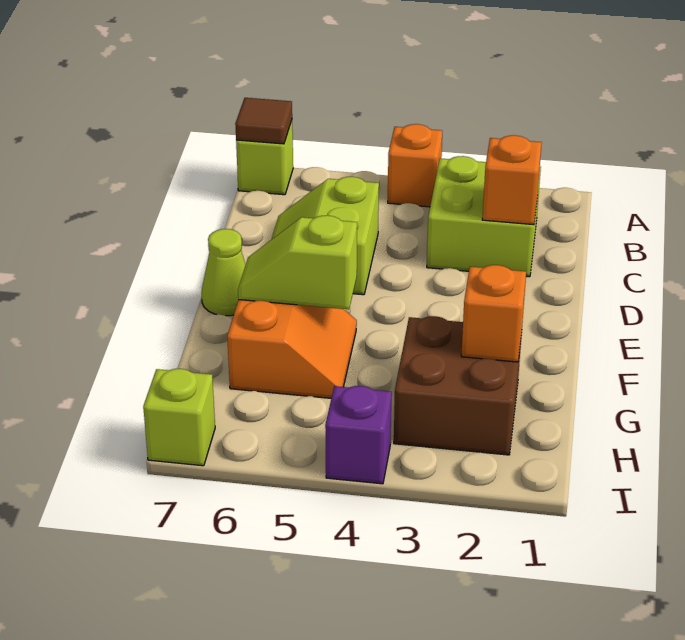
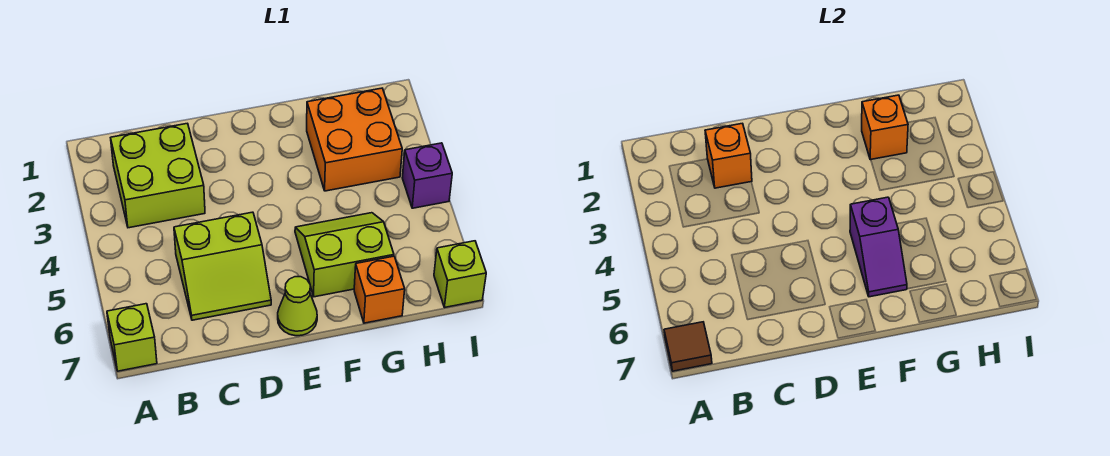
orange 1x1 brick [388,124,442,207] -> orange 1x1 brick moved to [354,256,405,323]
orange 2x2 slope [227,300,357,398] -> lime 2x2 slope [295,213,394,297]
lime 1x2 slope [238,215,357,309] -> purple 1x2 slope [850,197,907,297]
brown 2x2 brick [394,316,522,455] -> orange 2x2 brick [307,88,402,191]

